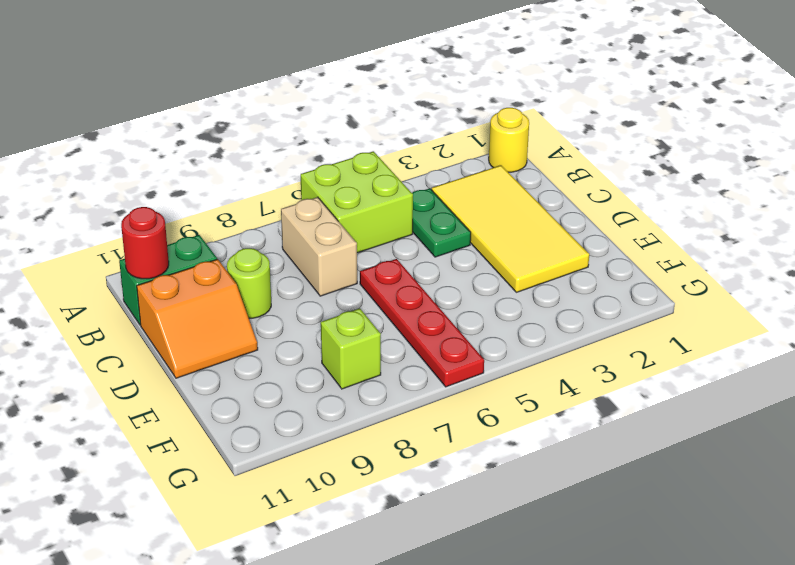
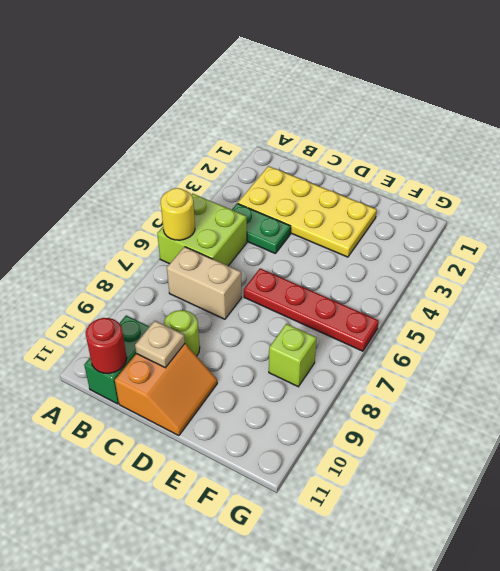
yellow 1x1 round brick [489,108,529,172] -> yellow 1x1 round brick moved to [161,188,195,240]
yellow 2x4 tile [432,165,589,292] -> yellow 2x4 plate [238,166,377,257]
none -> tan 1x1 plate [135,321,185,368]

